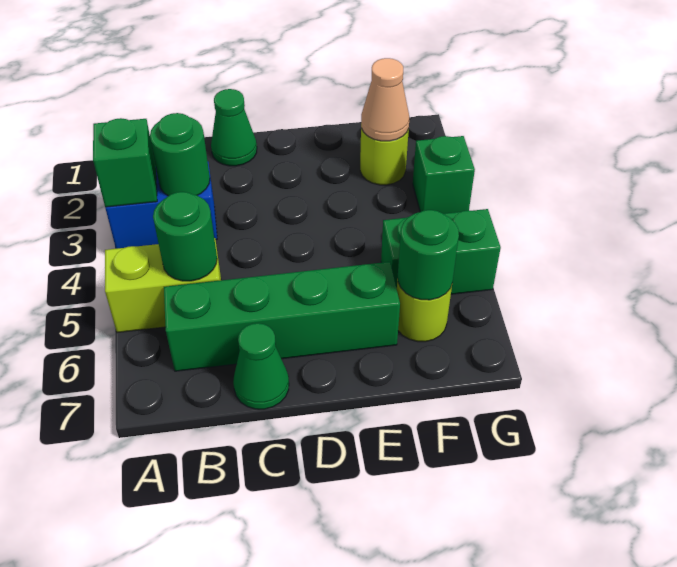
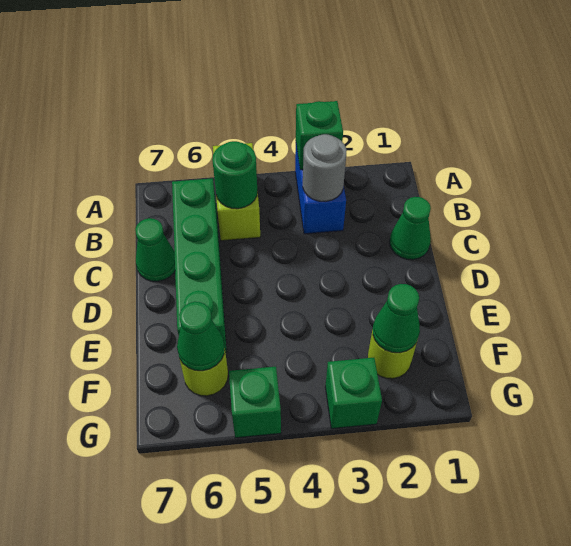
green 1x1 round brick [150,113,210,196] -> grey 1x1 round brick [303,134,347,202]
tan 1x1 cone [361,58,409,141] -> green 1x1 cone [373,284,420,353]
green 1x2 brick [381,209,501,294] -> green 1x1 brick [229,367,281,438]
green 1x1 round brick [398,210,459,300] -> green 1x1 cone [177,302,225,371]

